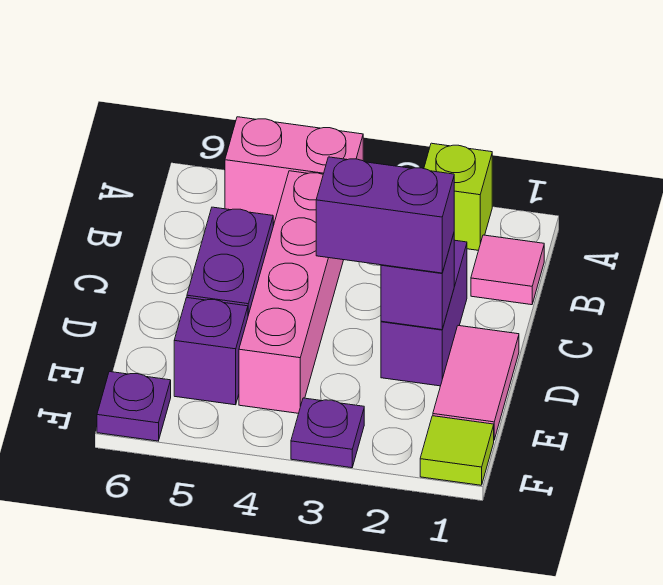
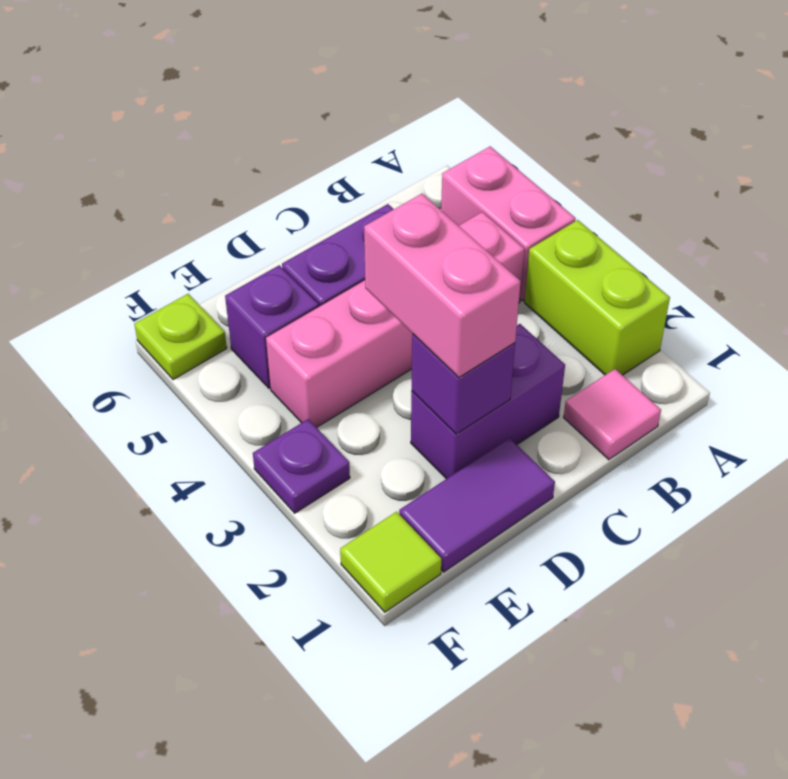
lime 1x1 brick [424,143,492,250] -> lime 1x2 brick [524,220,670,375]
pink 1x2 tile [433,326,519,440] -> purple 1x2 tile [399,438,555,572]
purple 1x2 brick [316,157,454,273] -> pink 1x2 brick [364,194,521,377]
purple 1x1 plate [97,372,171,441] -> lime 1x1 plate [134,294,227,380]

